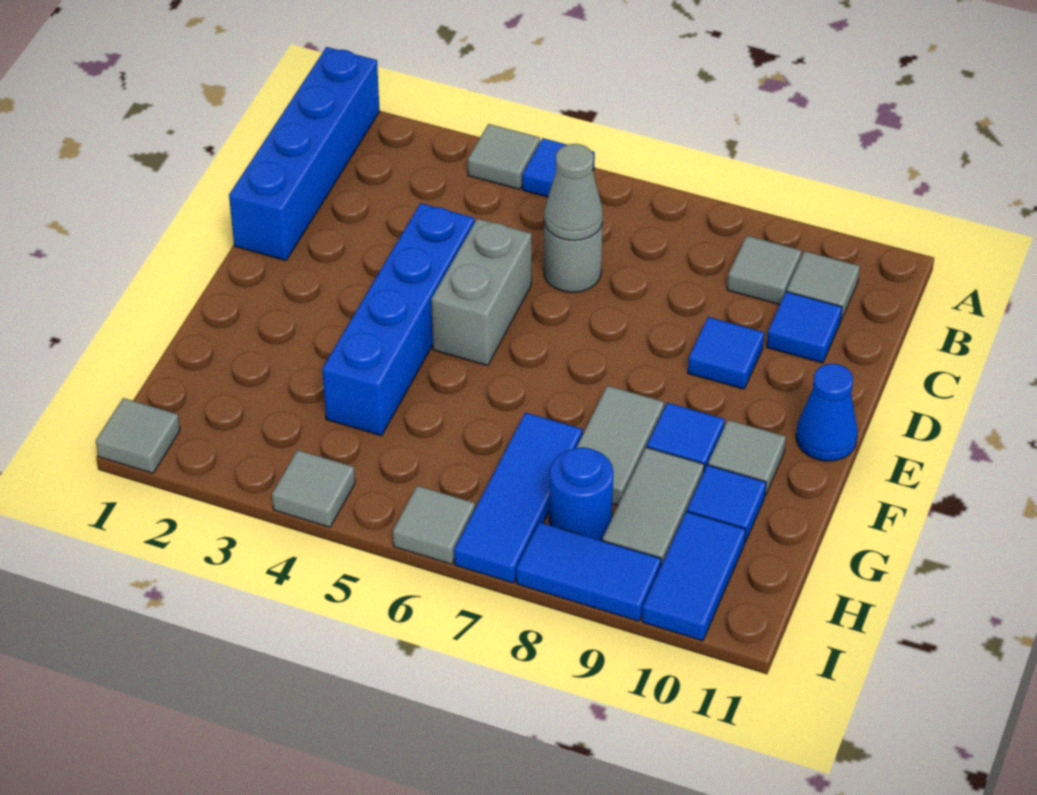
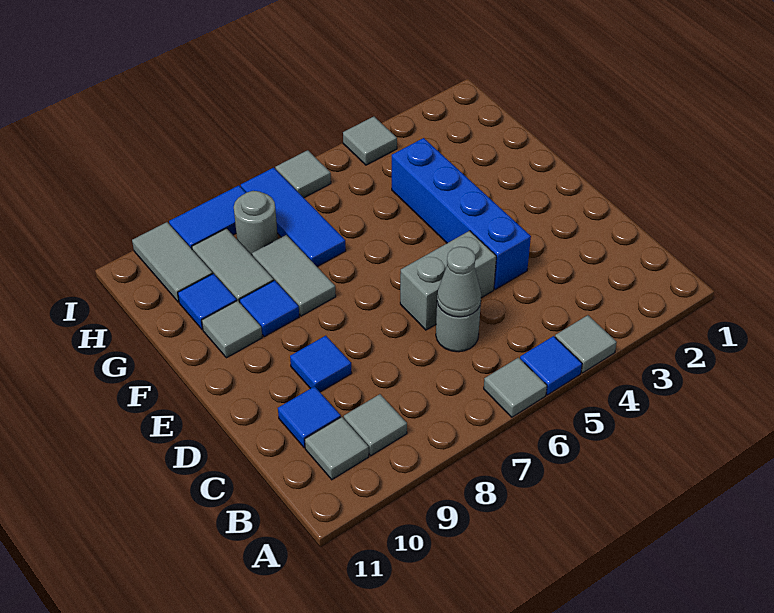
blue 1x4 brick [229,47,380,261] -> none
grey 1x2 brick [431,219,532,366] -> grey 1x2 brick turned to [400,231,496,330]
blue 1x1 cone [796,364,858,461] -> none
blue 1x1 round brick [549,447,613,540] -> grey 1x1 round brick [234,191,278,255]
blue 1x2 tile [642,512,746,641] -> grey 1x2 tile [132,222,212,302]
grey 1x1 tile [96,398,180,473] -> grey 1x1 tile moved to [484,358,547,417]

